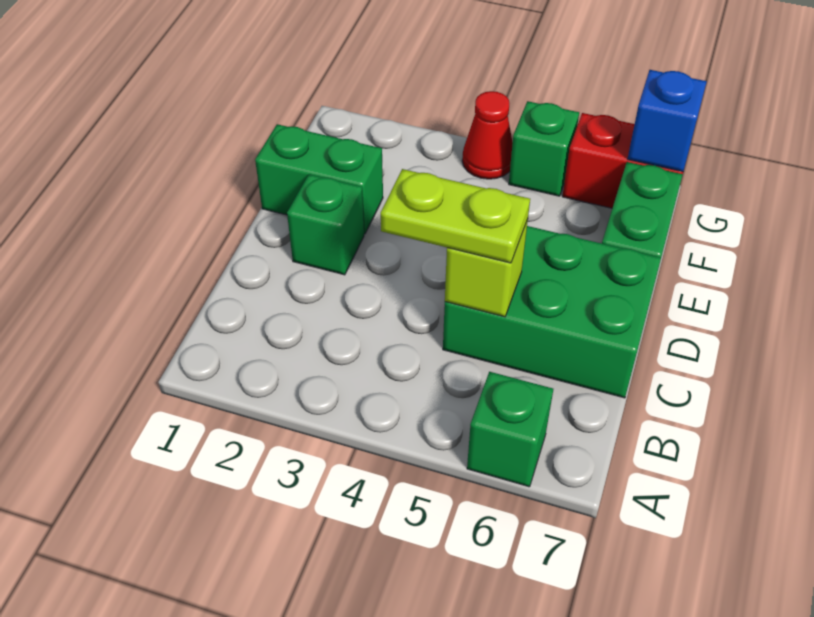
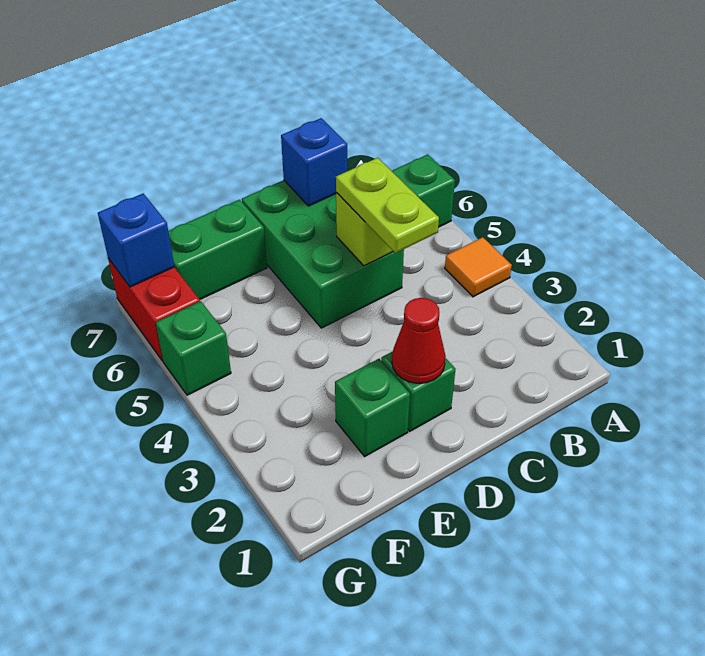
none -> orange 1x1 tile [445,237,512,297]
none -> blue 1x1 brick [281,118,347,206]
green 1x2 brick [255,124,383,234] -> green 1x1 brick [335,359,410,456]
red 1x1 cone [462,91,513,179] -> red 1x1 cone moved to [392,298,446,383]

